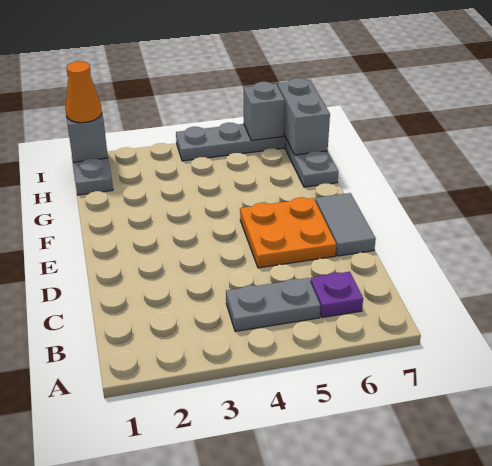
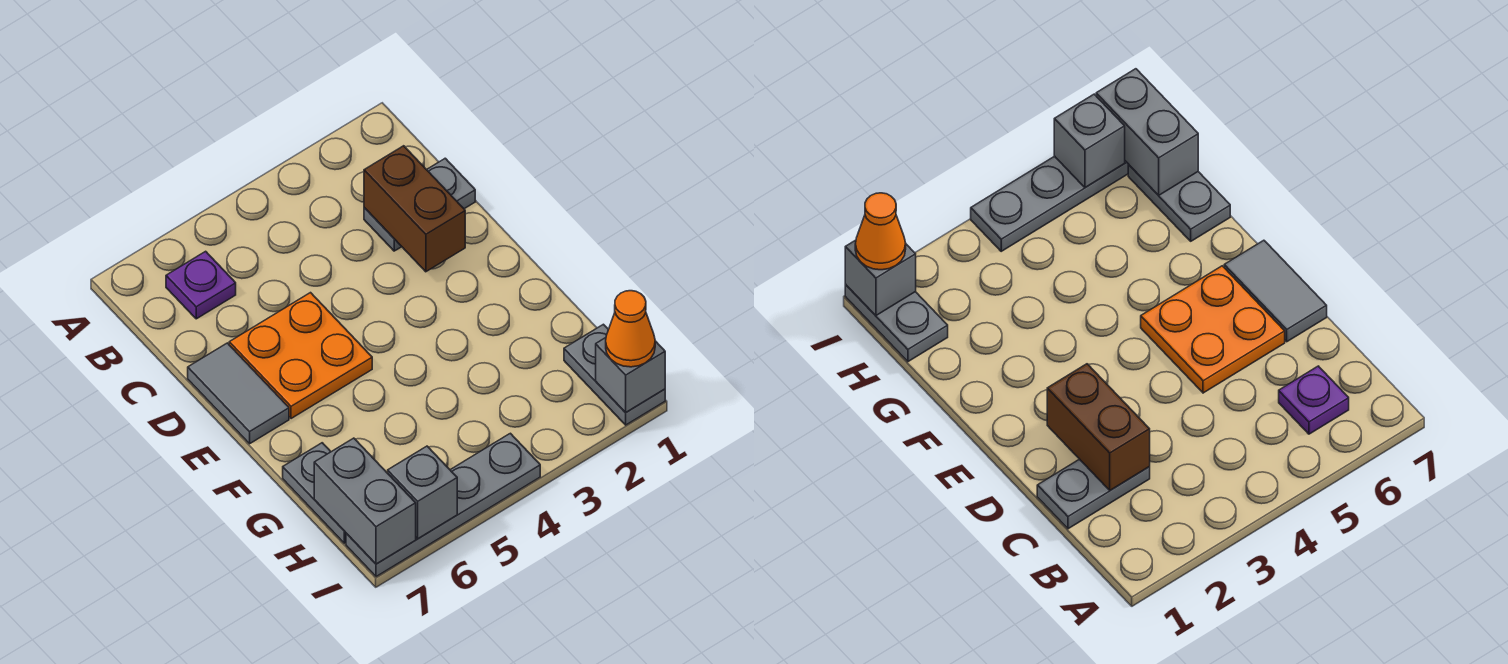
grey 1x2 plate [226,278,321,331] -> grey 1x2 plate moved to [364,158,475,251]
none -> brown 1x2 brick [364,146,465,272]

